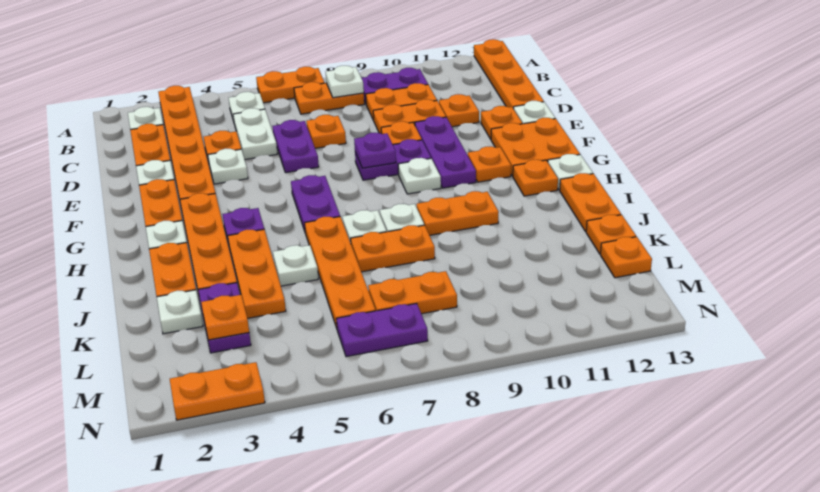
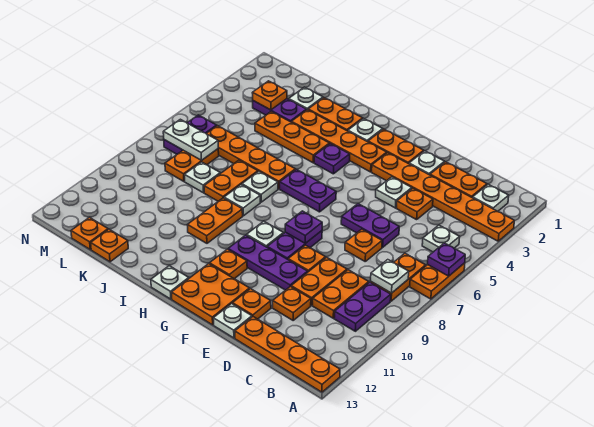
none -> purple 1x1 plate [428,243,465,276]
white 1x2 plate [233,108,277,160] -> white 1x2 plate moved to [163,119,218,161]
orange 1x1 plate [513,160,558,196] -> none
orange 1x2 plate [560,173,621,232] -> none
white 1x1 plate [273,245,318,286] -> white 1x1 plate moved to [185,162,220,193]
orange 1x2 plate [170,362,265,420] -> none

